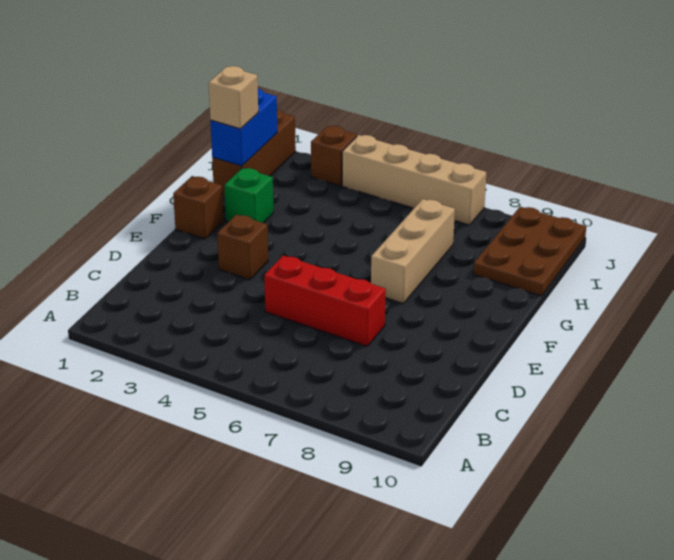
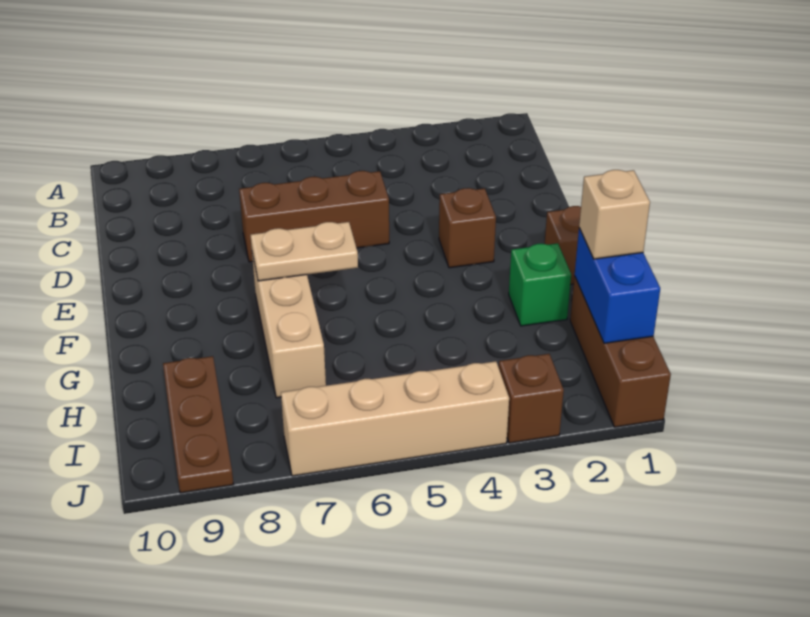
red 1x3 brick [264,255,386,346] -> brown 1x3 brick [239,171,389,262]
none -> tan 1x2 plate [251,222,358,281]
brown 2x3 plate [473,207,586,296] -> brown 1x3 plate [163,356,234,493]

